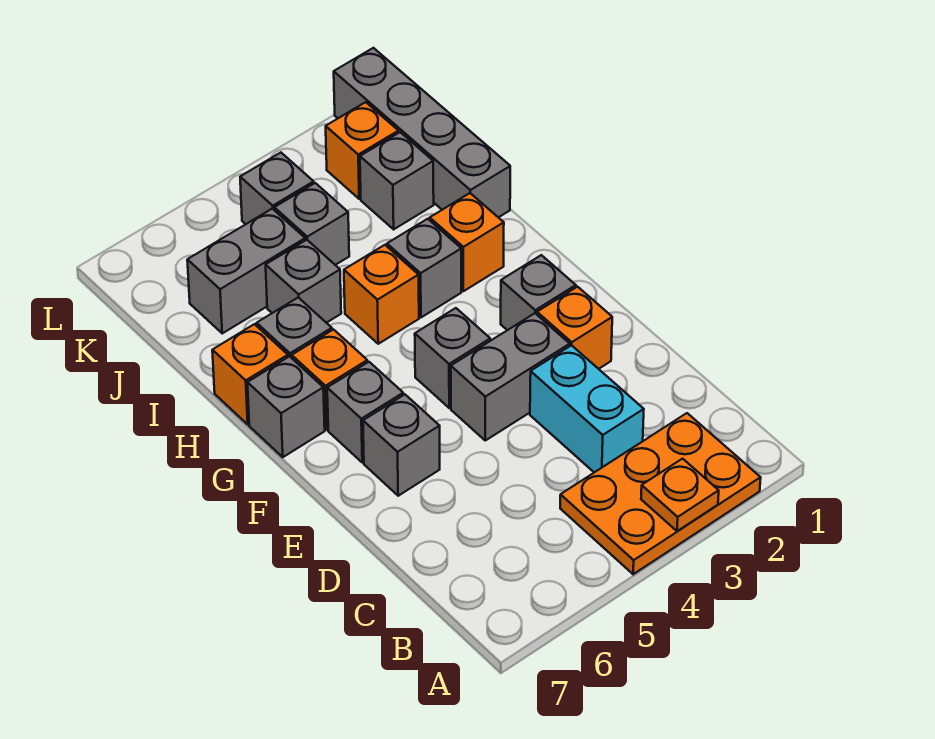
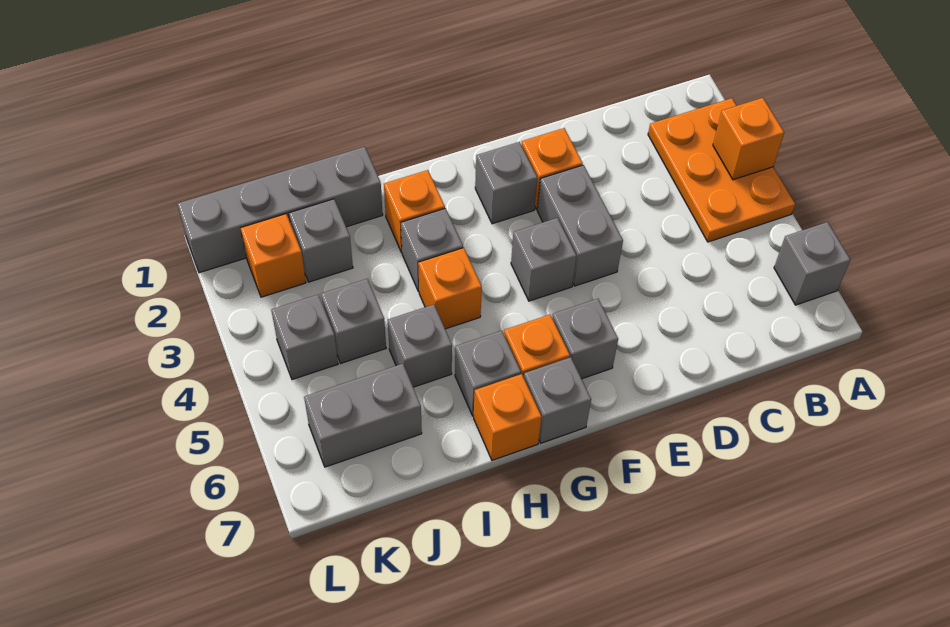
orange 1x1 plate [641,459,719,531] -> orange 1x1 brick [713,98,784,180]
cyan 1x2 brick [530,345,644,472] -> none
grey 1x1 brick [363,395,440,496] -> grey 1x1 brick moved to [774,222,850,305]
grey 1x2 brick [187,209,305,333] -> grey 1x2 brick turned to [304,364,422,467]

